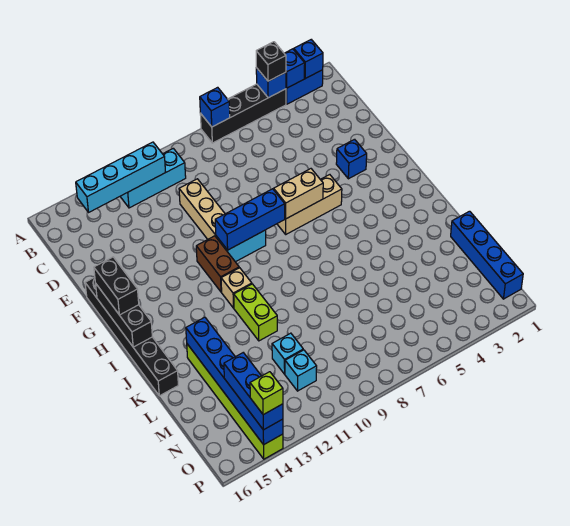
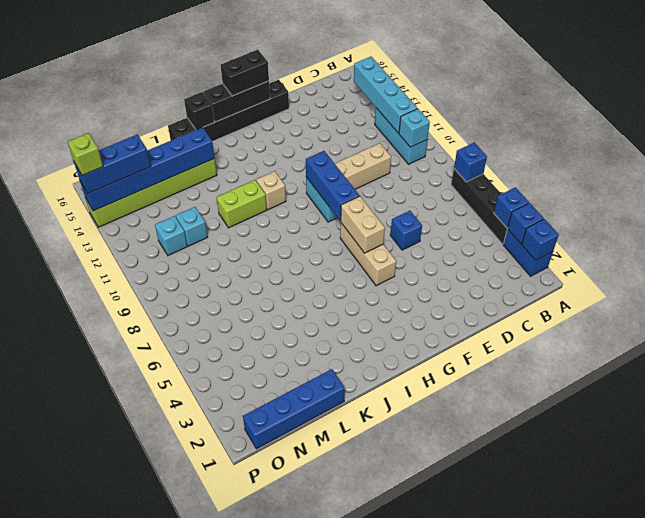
black 1x1 brick [256,42,286,81] -> black 1x1 brick moved to [184,92,214,130]
none -> cyan 1x1 brick [399,109,430,147]
blue 1x1 brick [336,139,367,179] -> blue 1x1 brick moved to [390,211,422,250]
brown 1x2 brick [196,236,239,292] -> none

